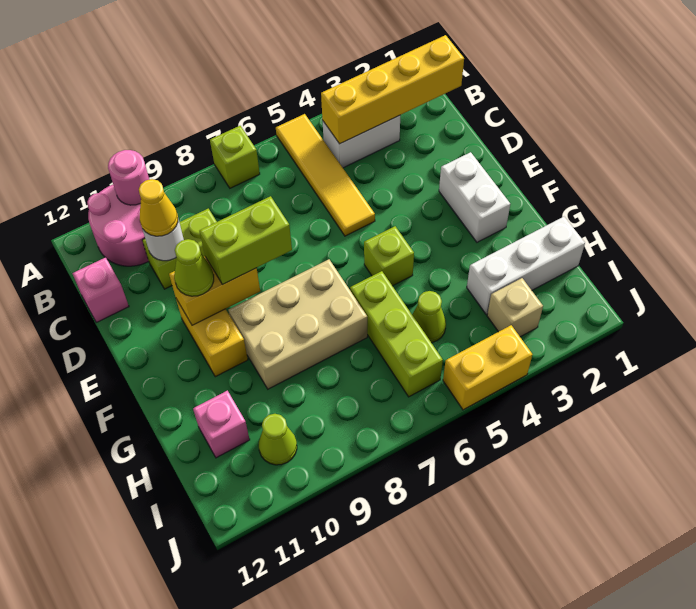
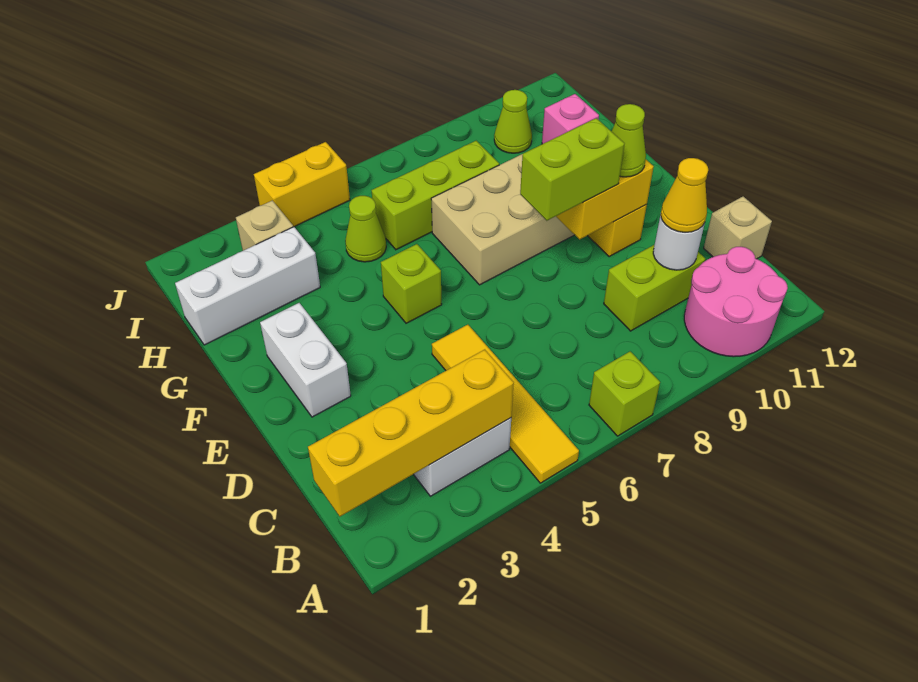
pink 1x1 round brick [108,150,149,205] -> none
pink 1x1 brick [72,257,129,322] -> tan 1x1 brick [704,196,772,259]
lime 1x3 brick [350,271,443,397] -> lime 1x3 brick turned to [372,141,499,250]

